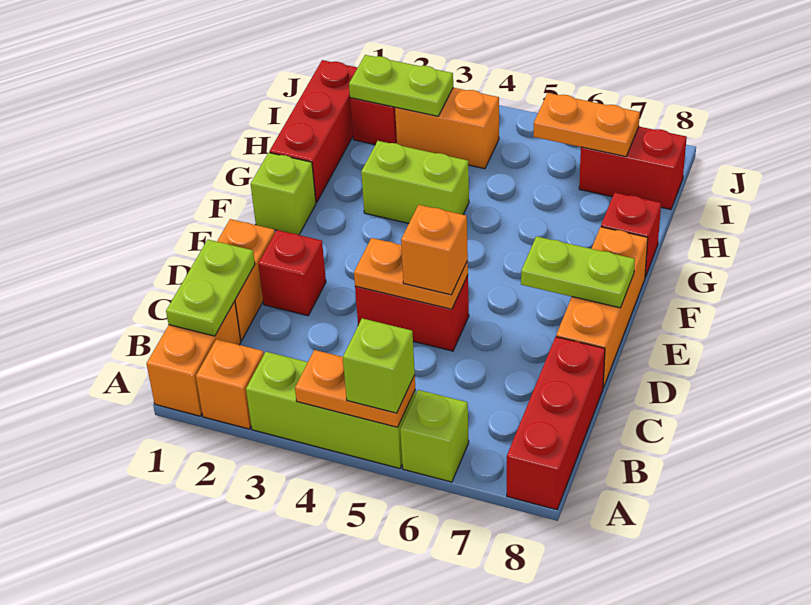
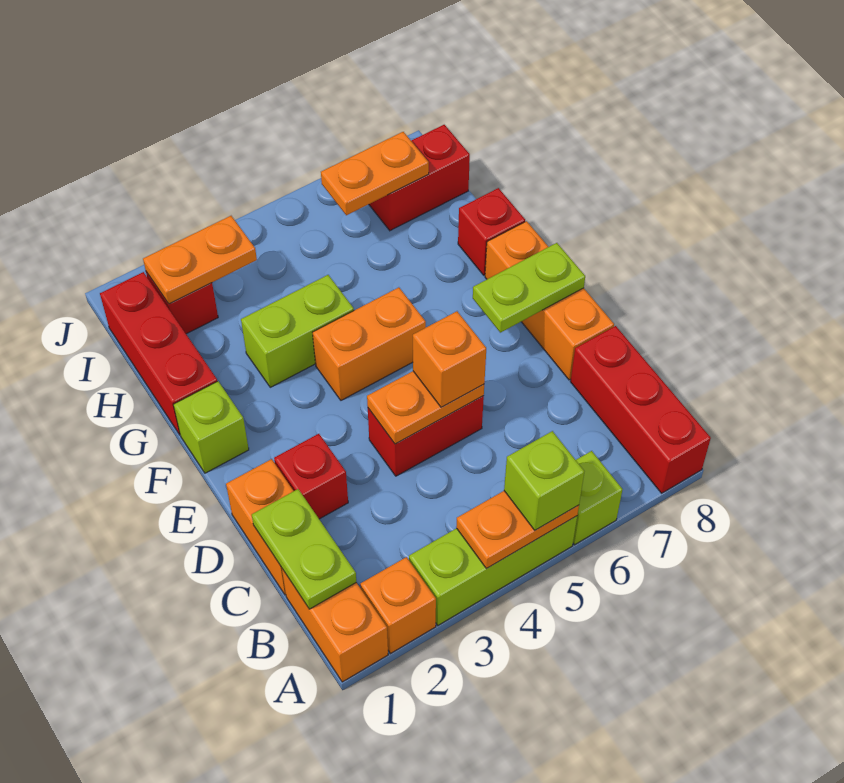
lime 1x2 plate [349,55,453,116] -> orange 1x2 plate [143,216,257,304]
orange 1x2 brick [395,88,499,169] -> orange 1x2 brick moved to [313,287,426,400]

